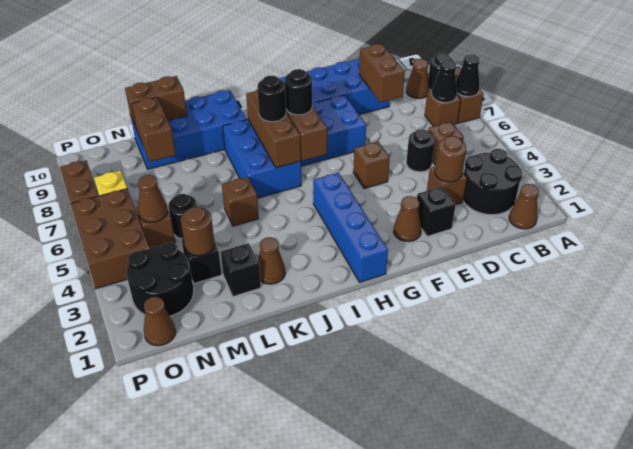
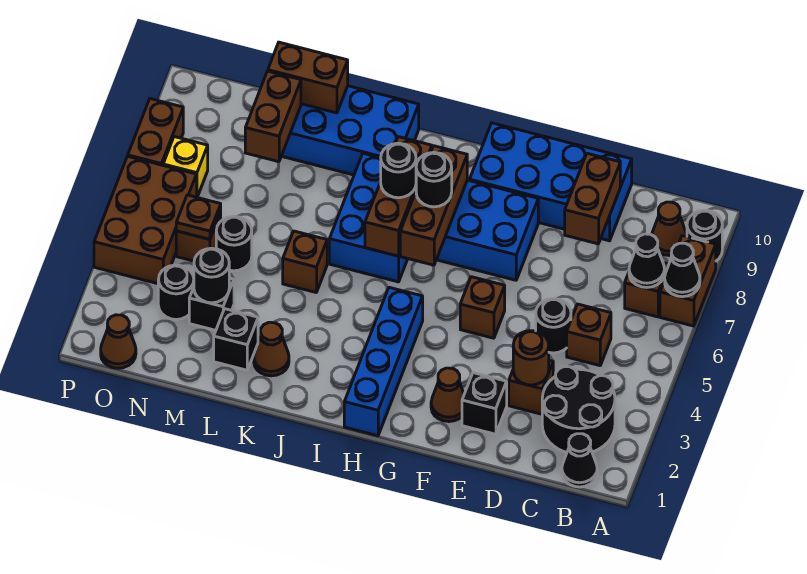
brown 1x1 cone [509,184,539,229] -> black 1x1 cone [562,434,597,487]
brown 1x1 round brick [181,207,215,256] -> black 1x1 round brick [194,248,229,303]
black 2x2 round brick [127,242,194,316] -> black 1x1 round brick [158,265,194,320]
brown 1x1 cone [138,175,168,222] -> brown 1x1 plate [176,195,221,239]

